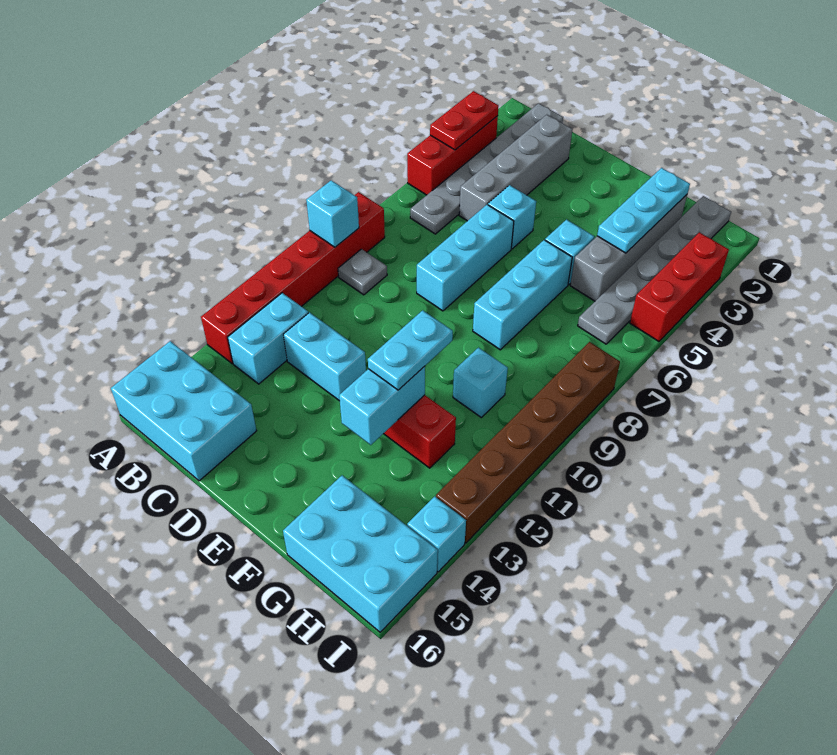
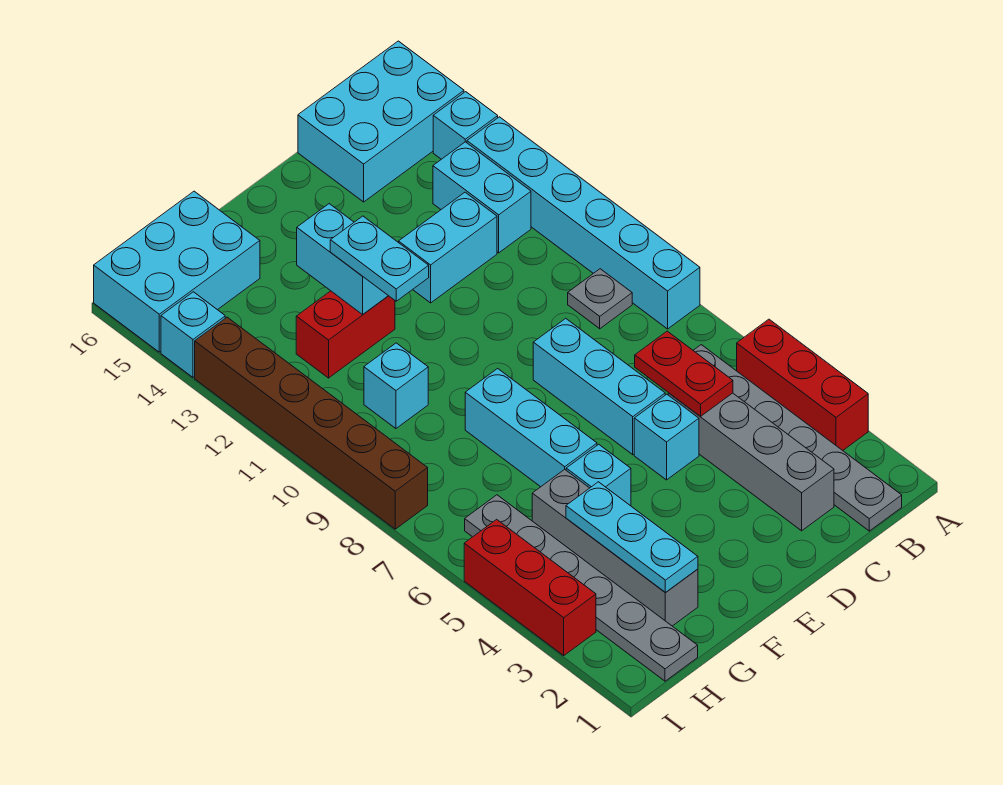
red 1x2 plate [430,91,499,150] -> red 1x2 plate moved to [635,331,733,416]
red 1x6 brick [201,192,385,364] -> cyan 1x6 brick [467,117,700,329]
cyan 1x1 brick [306,180,359,247] -> cyan 1x1 brick moved to [433,92,498,159]

